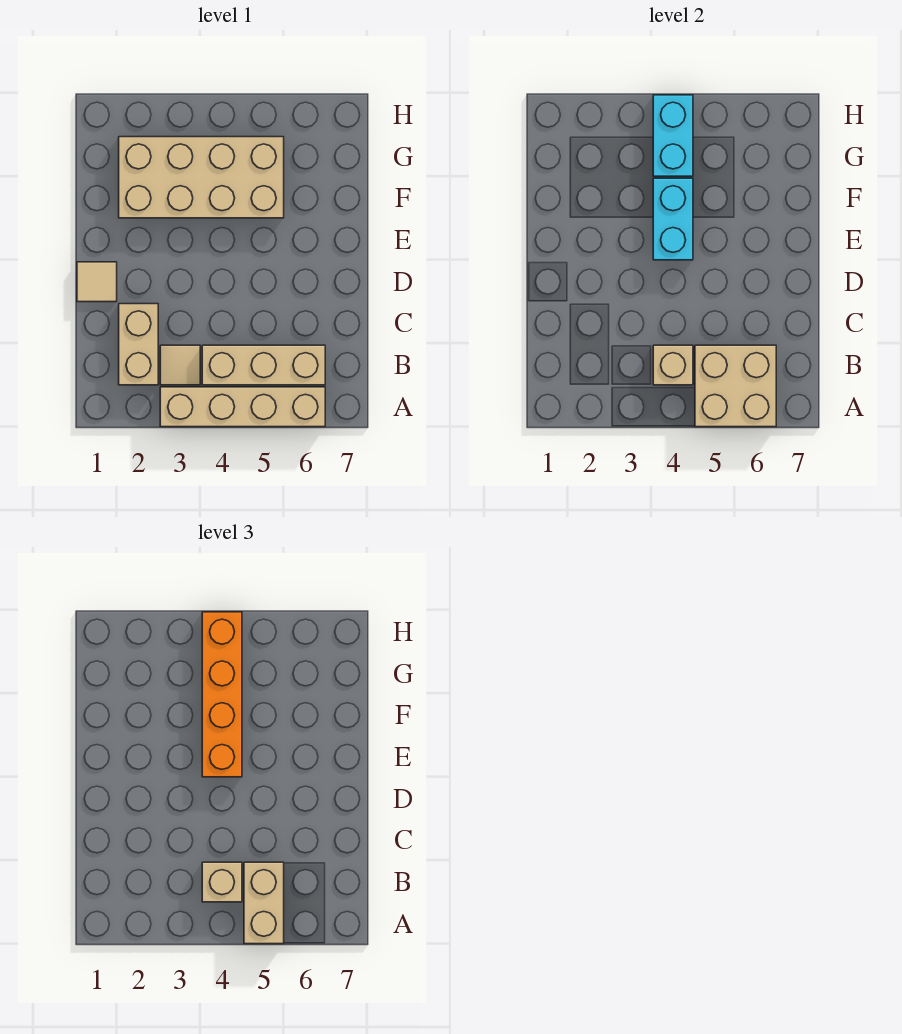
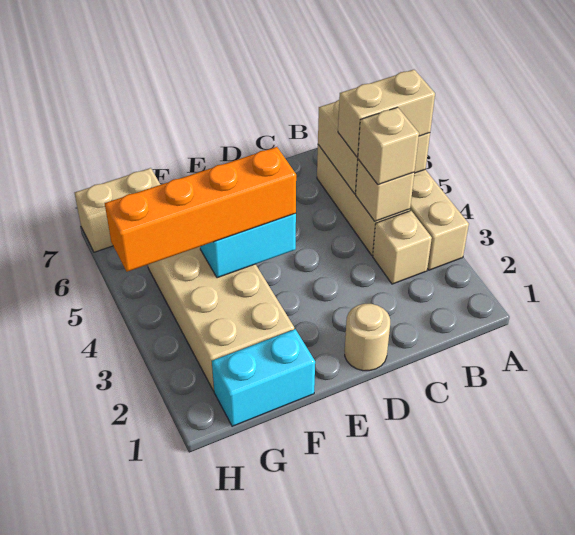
tan 1x2 brick [119,304,158,385] -> tan 1x2 brick moved to [75,168,160,252]
tan 1x1 tile [160,345,200,385] -> tan 1x1 brick [373,211,432,284]
tan 1x1 tile [77,262,117,302] -> tan 1x1 round brick [345,304,390,371]
cyan 1x2 brick [653,95,693,176] -> cyan 1x2 brick moved to [212,329,315,426]

